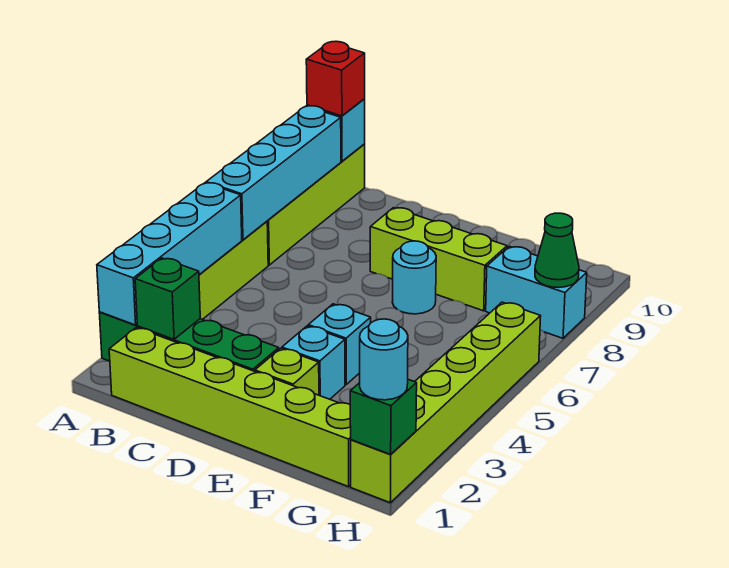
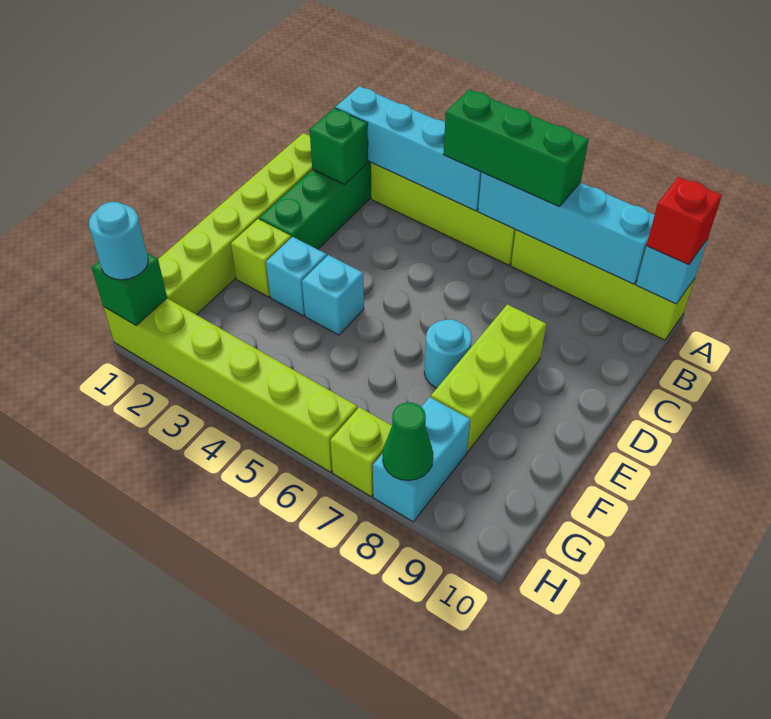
none -> green 1x3 brick [443,89,589,206]
none -> lime 1x1 brick [330,407,392,496]

